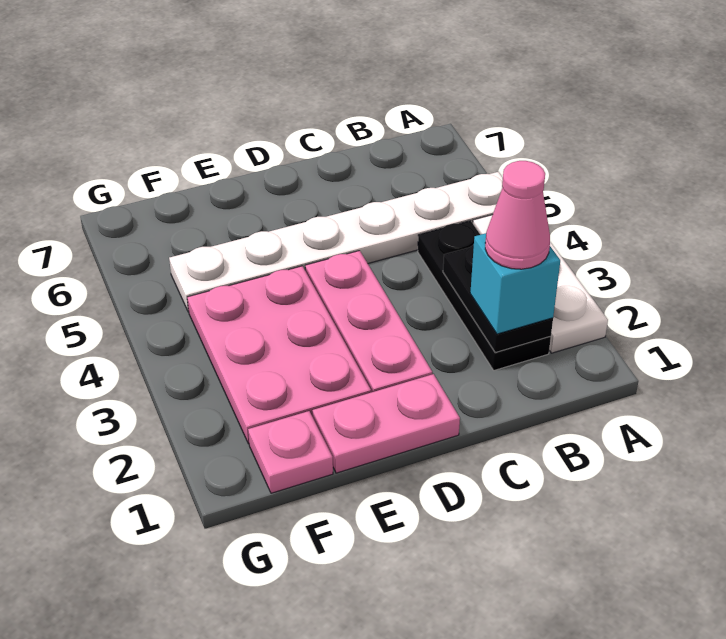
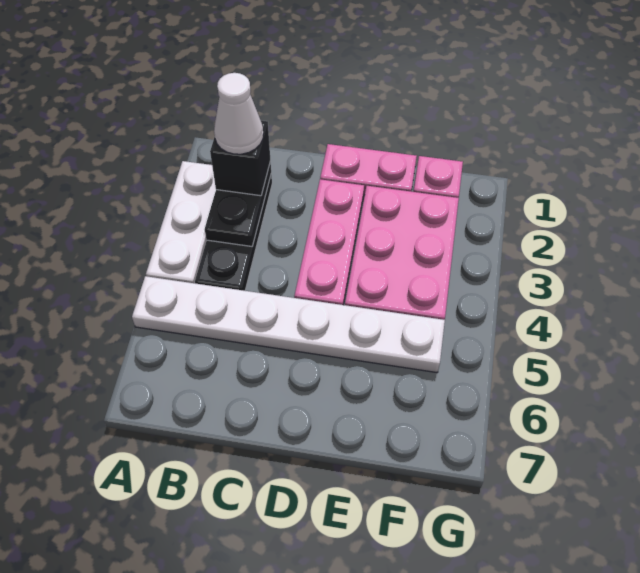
cyan 1x1 brick [470,233,560,334] -> black 1x1 brick [210,121,270,196]
pink 1x1 cone [485,161,550,269] -> white 1x1 cone [214,73,263,154]

